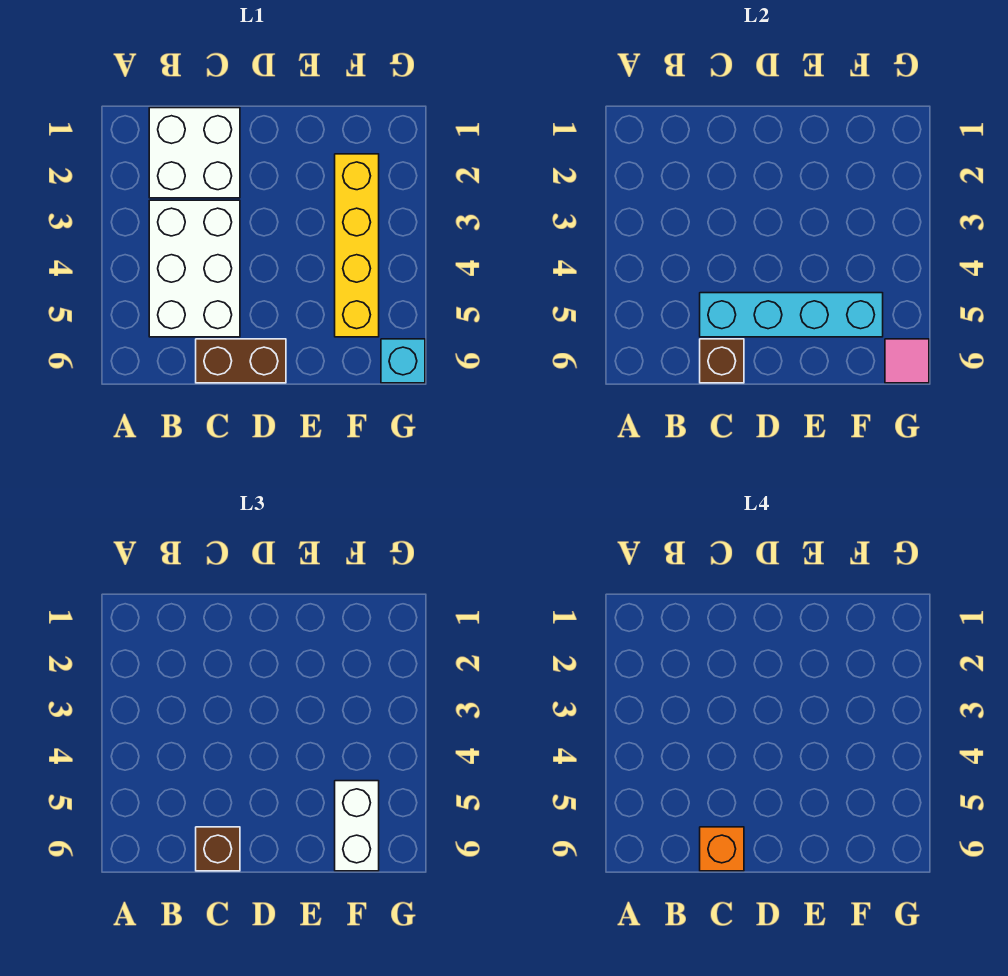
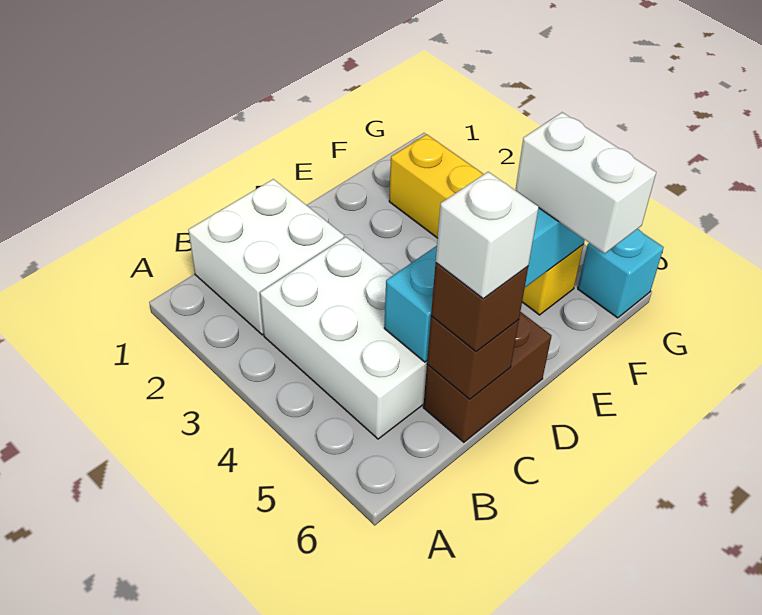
orange 1x1 brick [700,827,744,871] -> white 1x1 brick [436,172,539,299]
pink 1x1 tile [885,339,929,383] -> none

